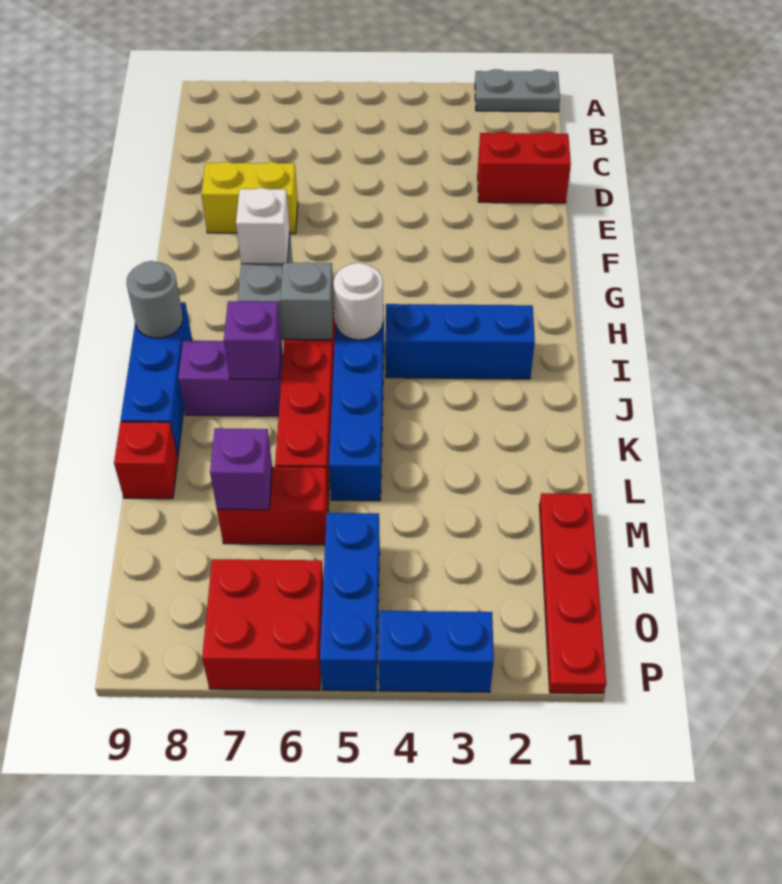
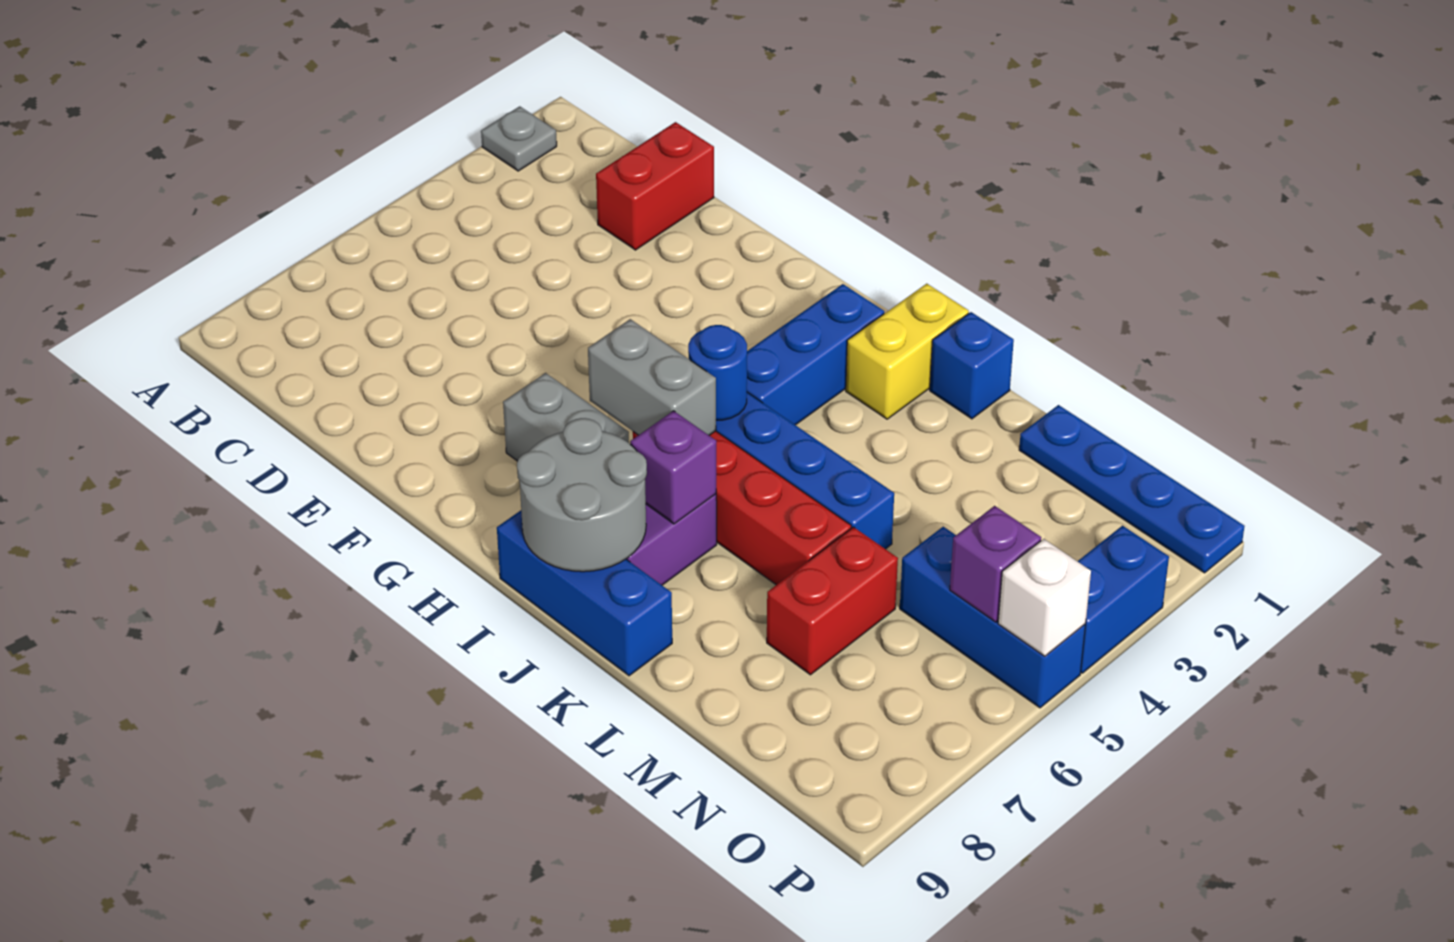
grey 1x2 plate [475,69,560,112] -> grey 1x1 plate [481,106,557,171]
yellow 1x2 brick [201,162,298,234] -> yellow 1x2 brick moved to [846,284,969,419]
white 1x1 brick [236,188,290,264] -> white 1x1 brick moved to [998,539,1091,656]
white 1x1 round brick [334,263,383,340] -> blue 1x1 round brick [688,325,747,420]
grey 1x1 brick [280,262,334,340] -> grey 1x2 brick [588,319,716,435]
grey 1x1 round brick [127,261,183,338] -> grey 2x2 round brick [517,418,647,572]
none -> blue 1x1 brick [930,312,1014,419]
red 1x1 brick [114,422,178,499] -> none
red 1x4 plate [539,493,606,693] -> blue 1x4 plate [1019,405,1245,573]
purple 1x1 brick [210,428,272,510] -> purple 1x1 brick moved to [950,506,1041,622]
red 2x2 brick [202,559,323,690] -> none

